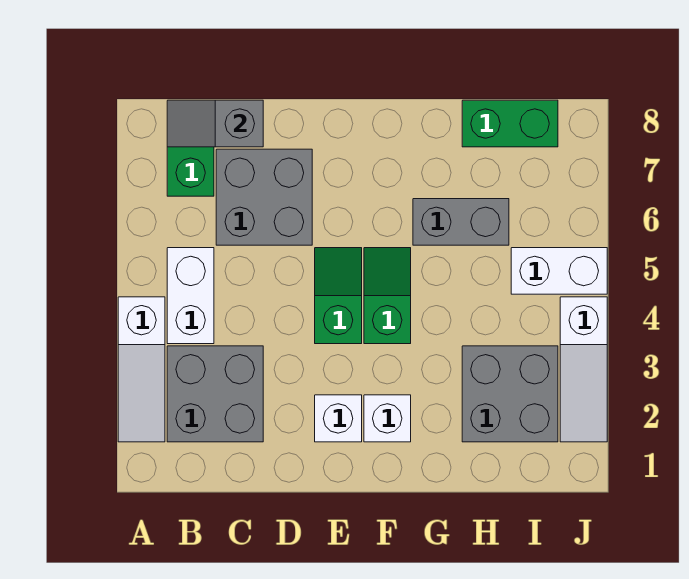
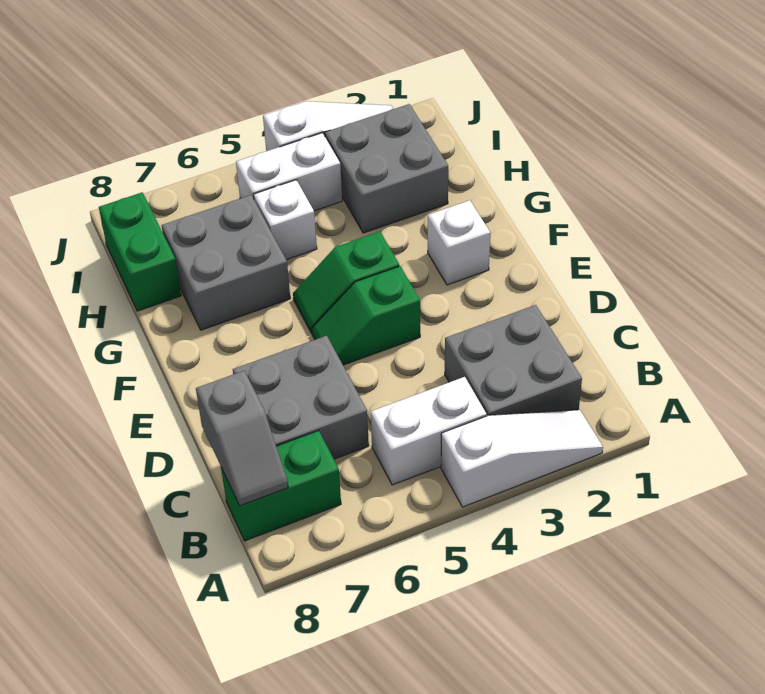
white 1x1 brick [315,395,362,442] -> white 1x1 brick moved to [253,180,317,260]
grey 1x2 brick [413,199,509,245] -> grey 2x2 brick [161,195,290,330]
white 1x2 brick [511,248,607,294] -> white 1x2 brick turned to [236,133,342,211]

